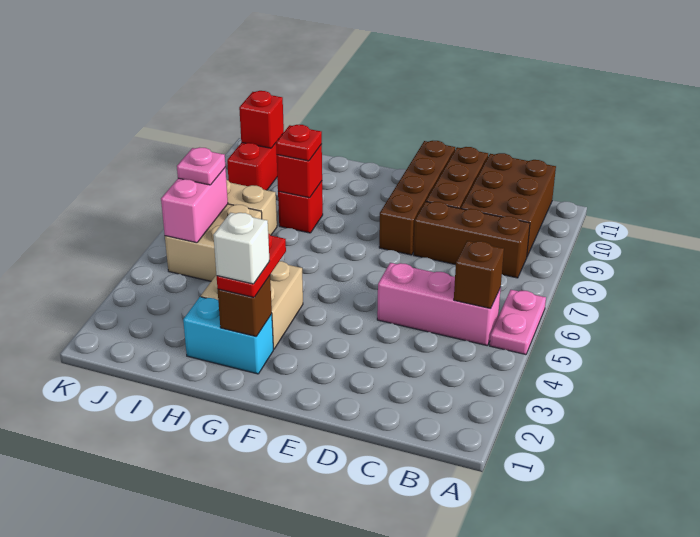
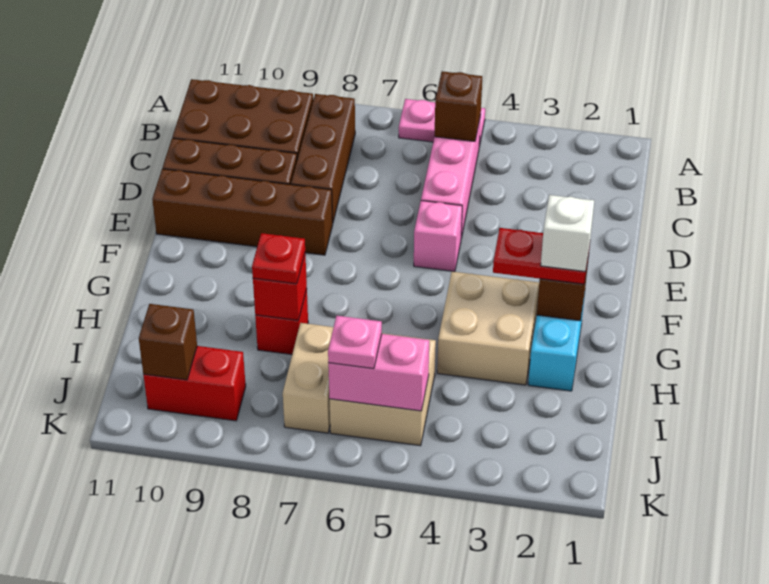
none -> pink 1x1 brick [414,201,462,272]
red 1x1 brick [239,91,284,148] -> brown 1x1 brick [139,304,197,380]

